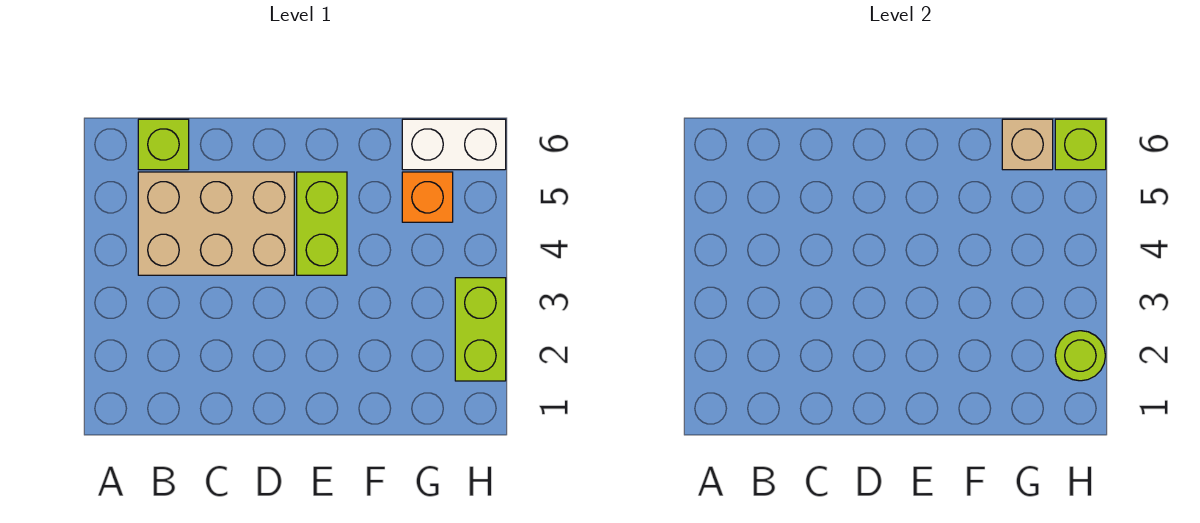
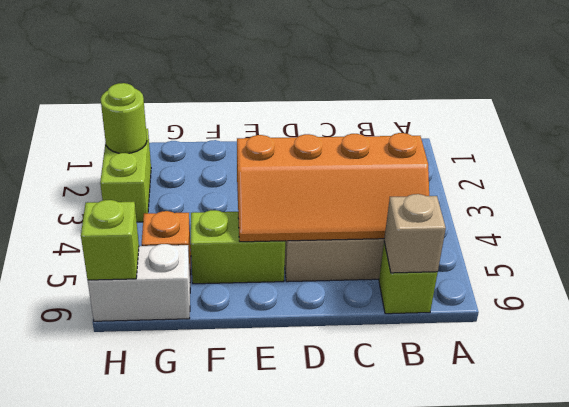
none -> orange 2x4 slope [237,133,429,242]
lime 1x2 brick [297,172,347,275] -> lime 1x2 brick turned to [191,210,285,284]
tan 1x1 brick [1002,119,1053,170] -> tan 1x1 brick moved to [384,194,446,273]

